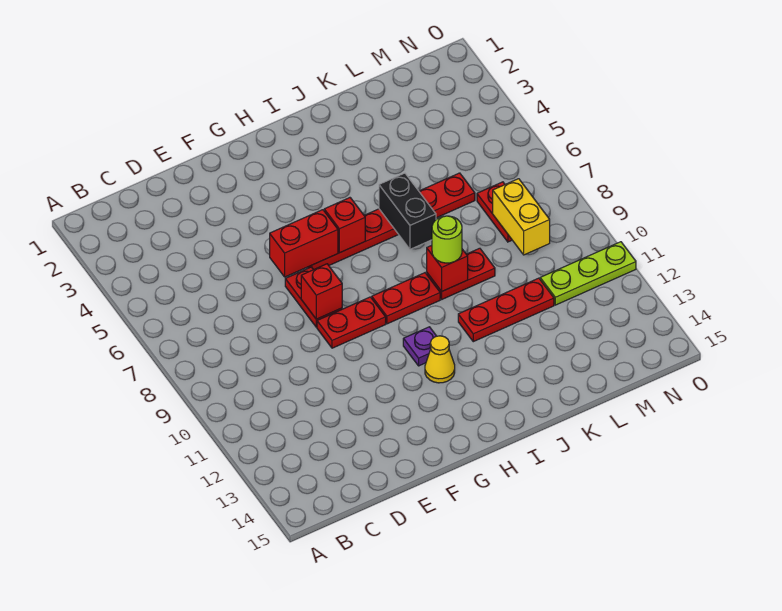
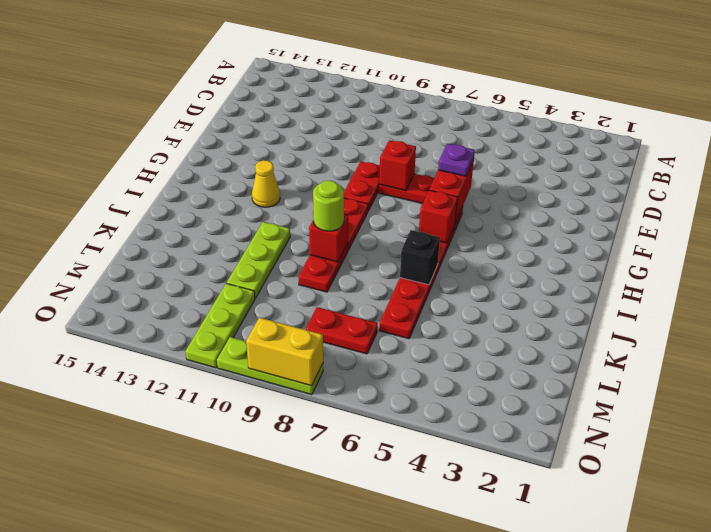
purple 1x1 plate [403,327,436,366] -> purple 1x1 plate moved to [438,144,475,176]
black 1x2 brick [379,173,436,249] -> black 1x1 brick [400,230,440,285]
red 1x3 plate [458,278,554,342] -> lime 1x3 plate [227,222,290,298]
yellow 1x2 brick [493,179,550,255] -> yellow 1x2 brick moved to [246,318,323,386]
none -> lime 1x3 plate [217,337,323,395]

